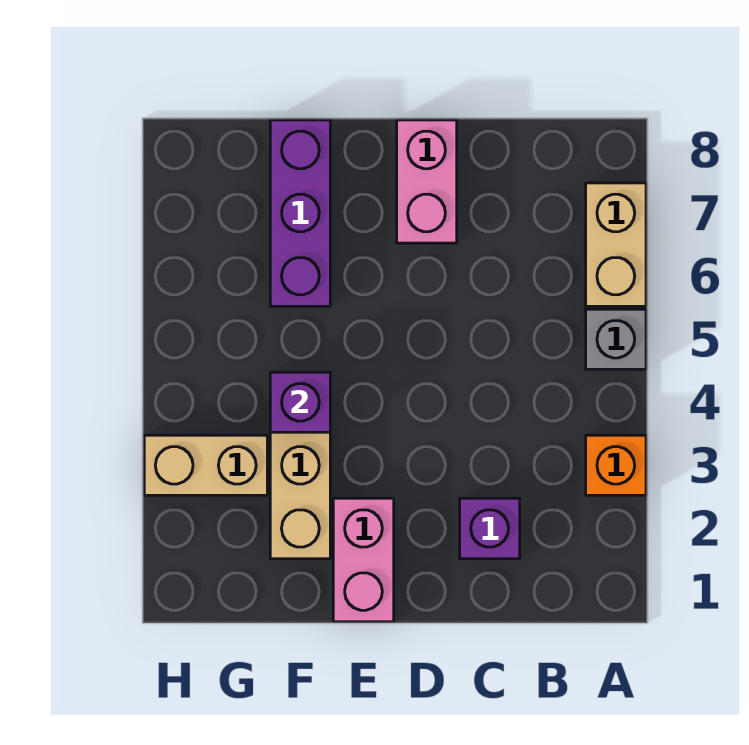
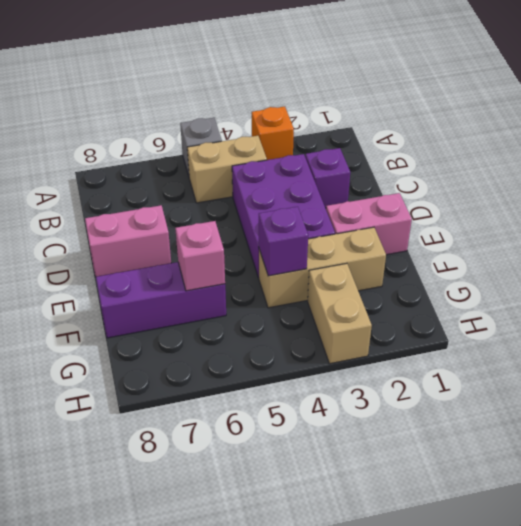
tan 1x2 brick [586,183,646,306] -> tan 1x2 brick moved to [187,136,267,203]
none -> purple 2x3 brick [232,154,335,278]
none -> pink 1x1 brick [175,221,225,291]

